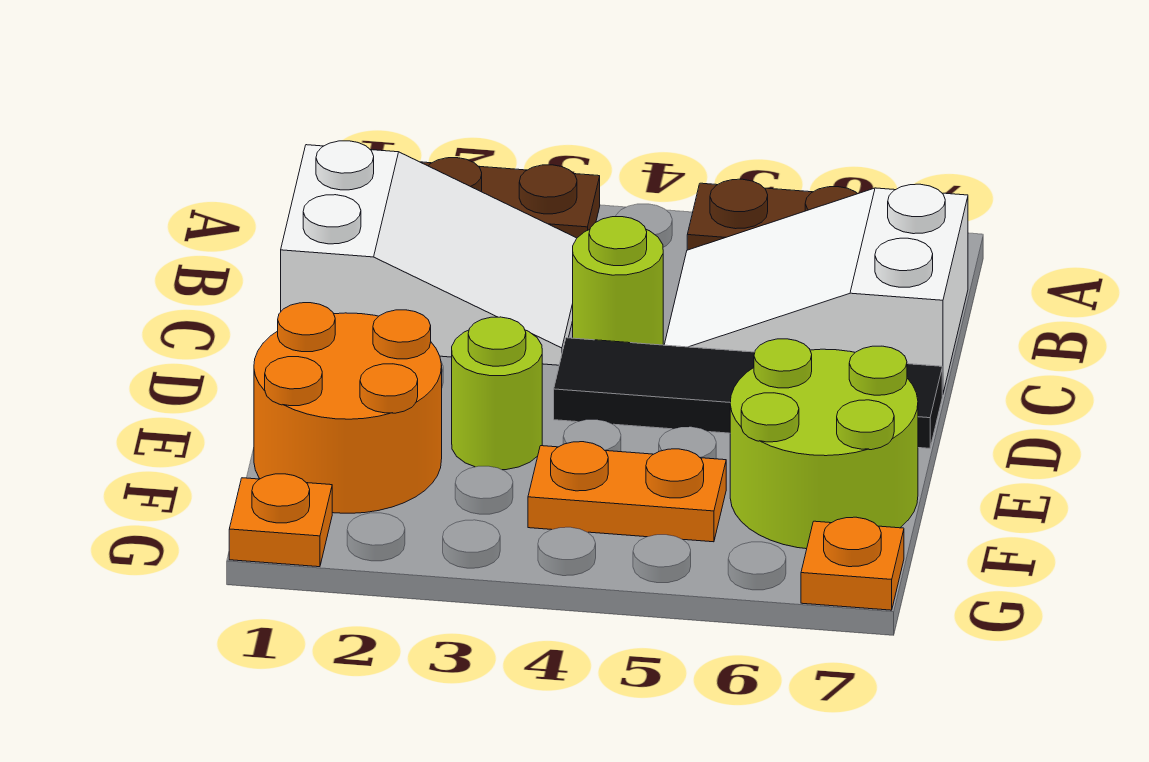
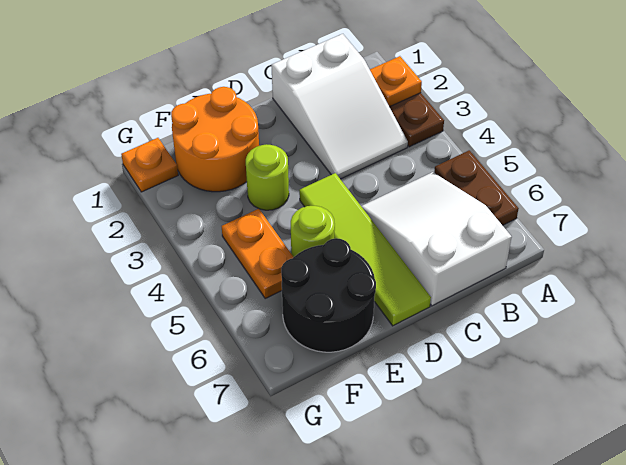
lime 1x1 round brick [573,217,663,345] -> lime 1x1 round brick moved to [291,206,335,257]
black 1x4 tile [554,338,942,448] -> lime 1x4 tile [299,173,431,326]
lime 2x2 round brick [730,339,918,549] -> black 2x2 round brick [281,238,376,352]
orange 1x1 plate [801,517,904,610] -> orange 1x1 plate moved to [370,56,422,107]

